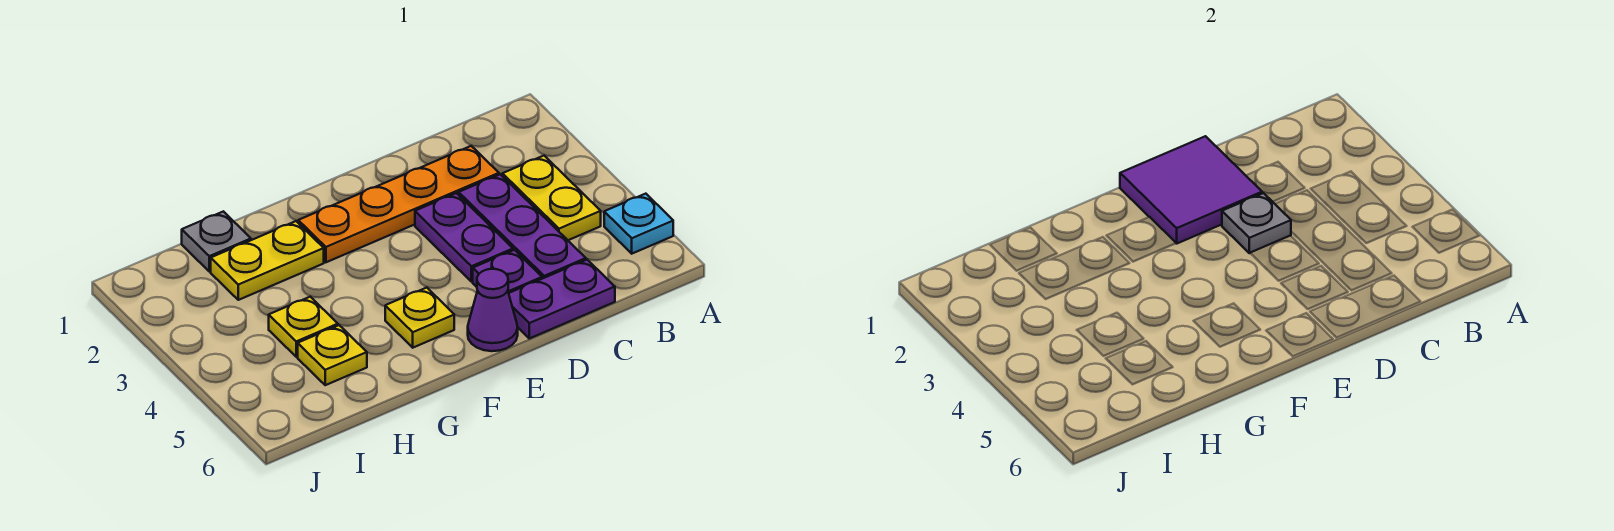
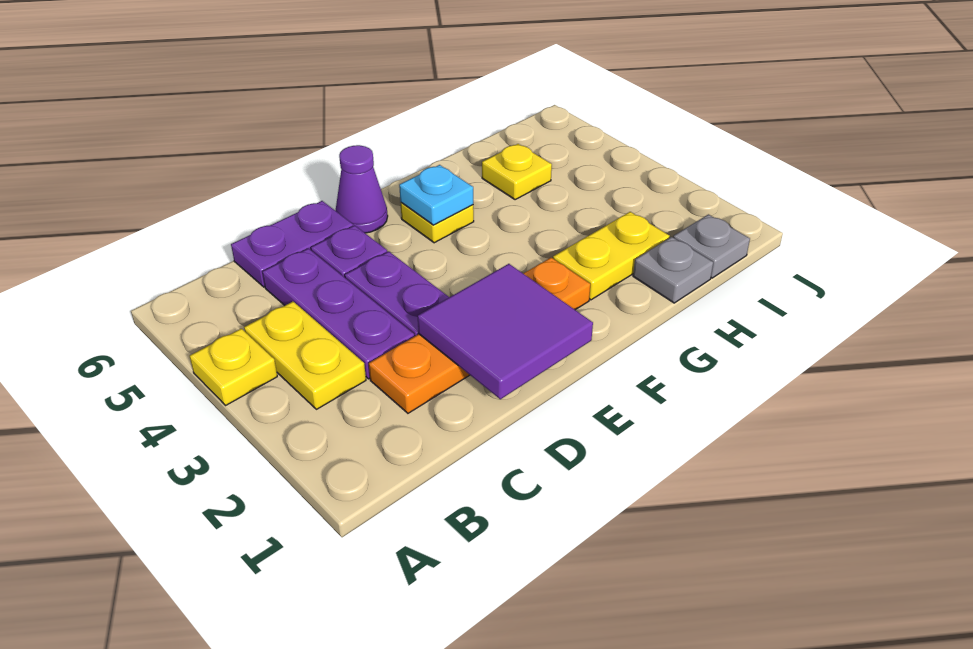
cyan 1x1 plate [604,194,673,254] -> cyan 1x1 plate moved to [399,165,473,225]
grey 1x1 plate [1222,193,1291,253] -> grey 1x1 plate moved to [673,214,750,278]
yellow 1x1 plate [269,297,338,357] -> yellow 1x1 plate moved to [190,329,277,405]

